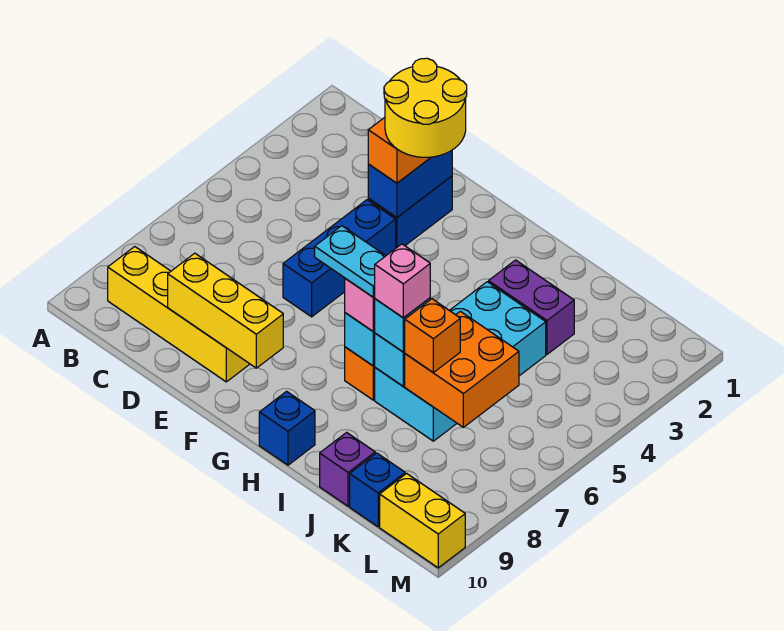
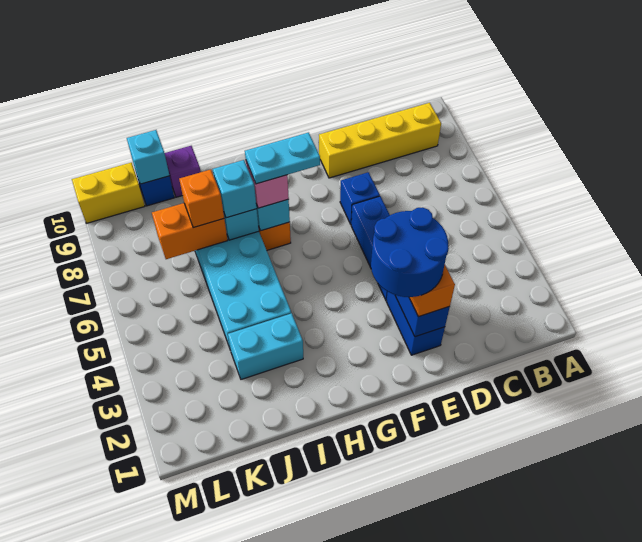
yellow 1x3 brick [168,253,283,368] -> none
yellow 2x2 round brick [384,58,467,157] -> blue 2x2 round brick [371,207,449,297]
blue 1x1 brick [259,391,315,465] -> blue 1x1 brick moved to [340,172,380,224]
purple 1x2 brick [489,260,574,354] -> cyan 1x2 brick [228,313,303,379]
pink 1x1 brick [375,244,430,318] -> none
orange 2x2 brick [405,311,519,427] -> orange 1x2 brick [152,203,228,259]
none -> cyan 1x1 brick [127,130,170,184]

